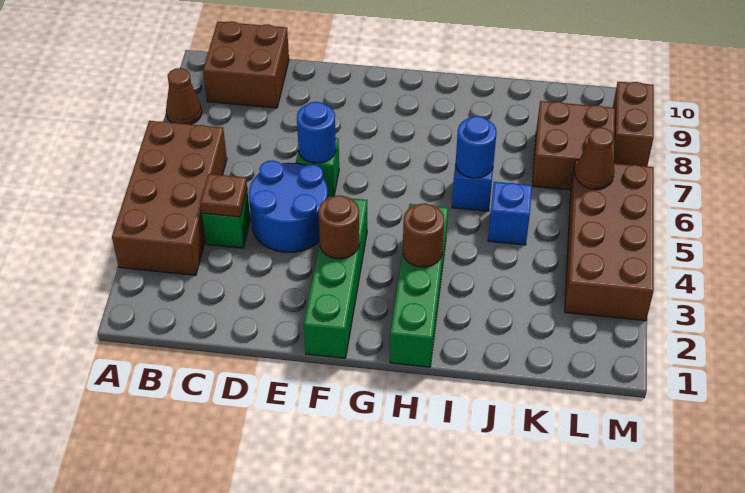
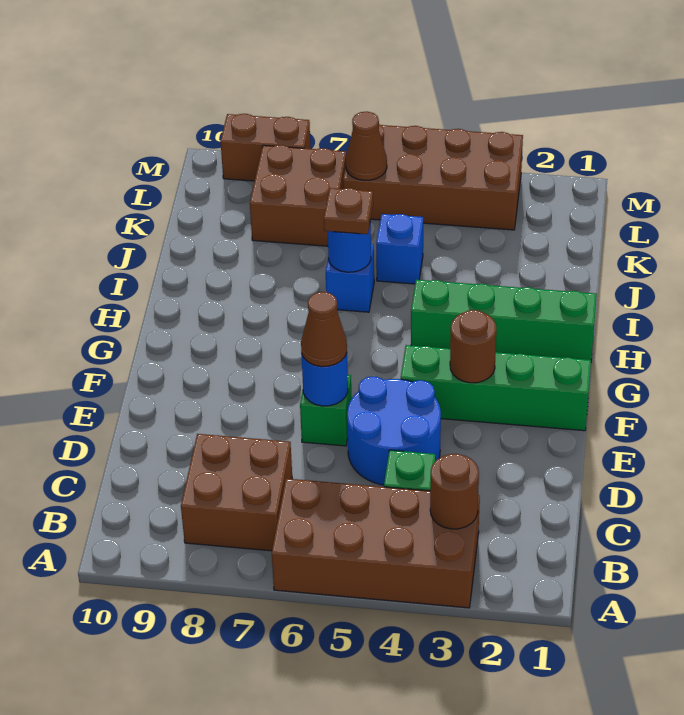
brown 1x1 cone [166,68,202,125] -> brown 1x1 cone moved to [301,292,347,367]
brown 2x2 brick [203,21,289,108] -> brown 2x2 brick moved to [181,434,292,551]
brown 1x1 plate [200,174,247,217] -> brown 1x1 plate moved to [324,188,373,234]
brown 1x1 round brick [403,203,444,267] -> brown 1x1 round brick moved to [430,454,479,529]

